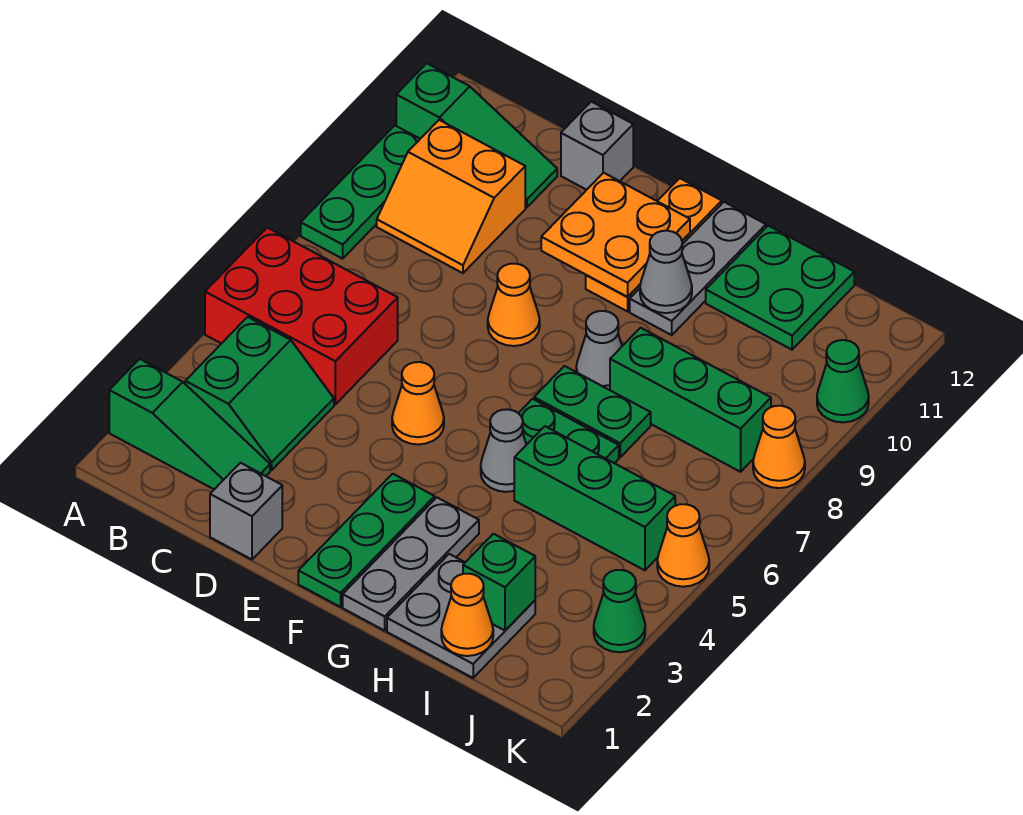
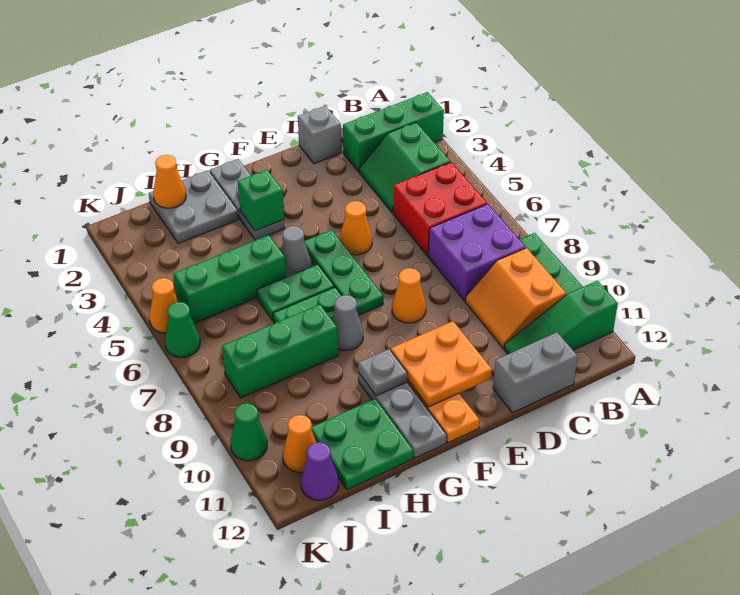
green 1x3 slope [109,359,270,489] -> green 1x3 brick [343,92,444,172]
red 2x3 brick [205,228,398,404] -> red 2x2 brick [393,162,487,256]
none -> purple 2x2 brick [428,204,526,301]
orange 2x2 slope [377,120,525,273] -> orange 2x2 slope turned to [465,248,566,348]
grey 1x1 brick [561,102,633,190] -> grey 1x2 brick [493,332,578,413]
green 1x3 plate [298,474,435,607] -> green 1x3 plate moved to [304,230,383,316]
grey 1x1 cone [640,231,692,313] -> grey 1x1 plate [358,349,407,396]
green 1x1 brick [463,534,535,630] -> green 1x1 brick moved to [238,170,284,231]
none -> purple 1x1 cone [301,442,338,500]
green 1x1 cone [594,570,645,652] -> green 1x1 cone moved to [165,302,200,357]
orange 1x1 cone [753,406,805,488] -> orange 1x1 cone moved to [283,415,316,472]

